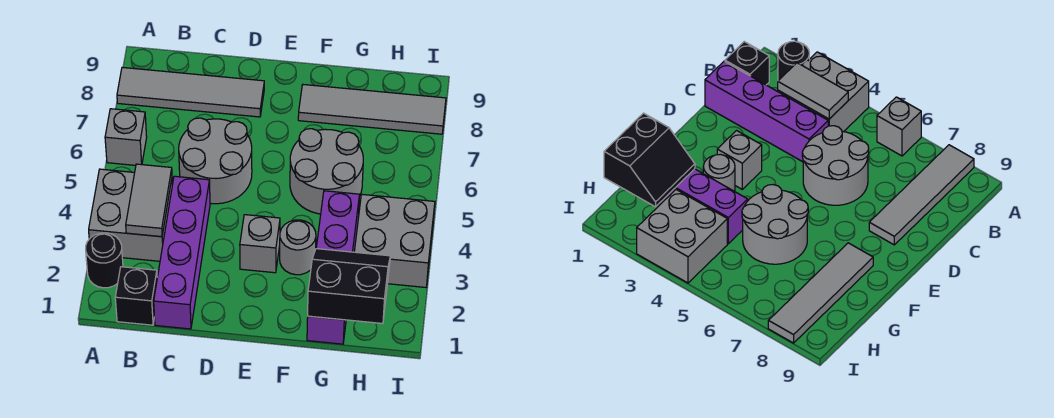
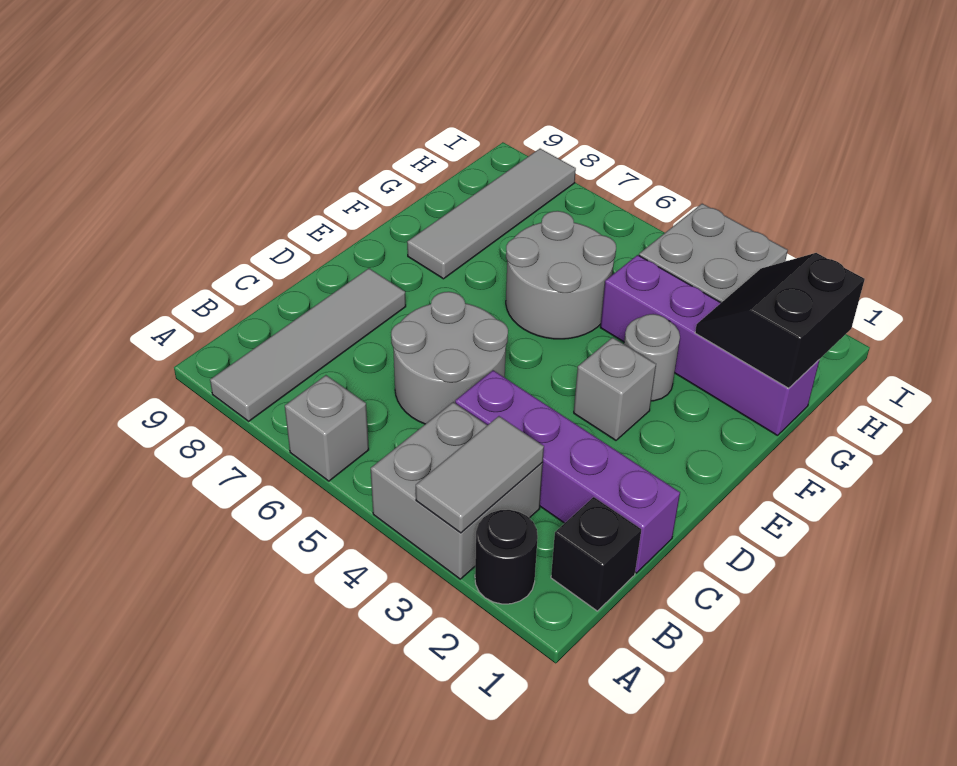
grey 1x2 tile [126,164,172,237] -> grey 1x2 tile turned to [416,416,544,533]

